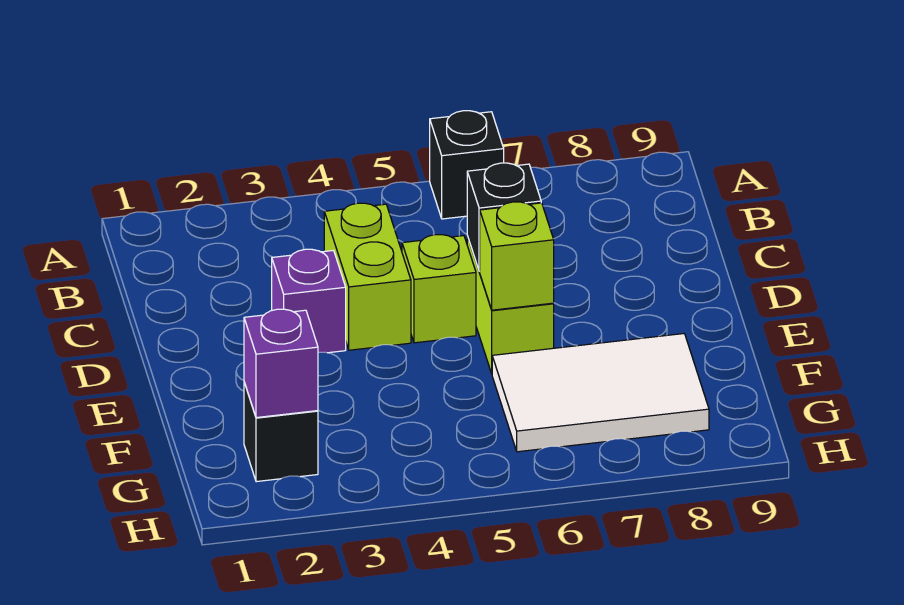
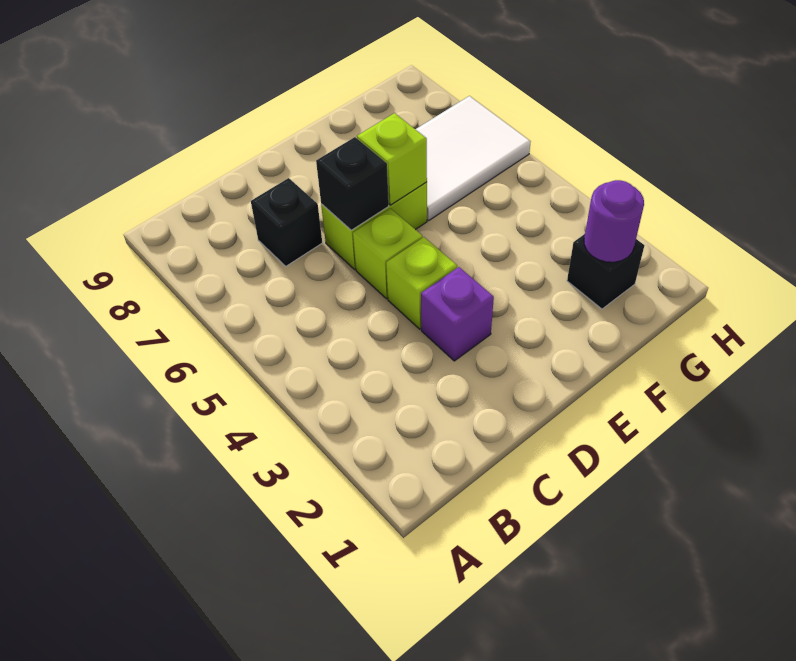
black 1x1 brick [430,111,504,219] -> black 1x1 brick moved to [251,178,322,266]
lime 1x2 brick [324,203,411,350] -> lime 1x1 brick [386,237,457,329]
white 2x3 tile [492,334,709,452] -> white 2x3 tile turned to [415,96,531,221]
purple 1x1 brick [244,309,318,418] -> purple 1x1 round brick [584,180,644,262]

